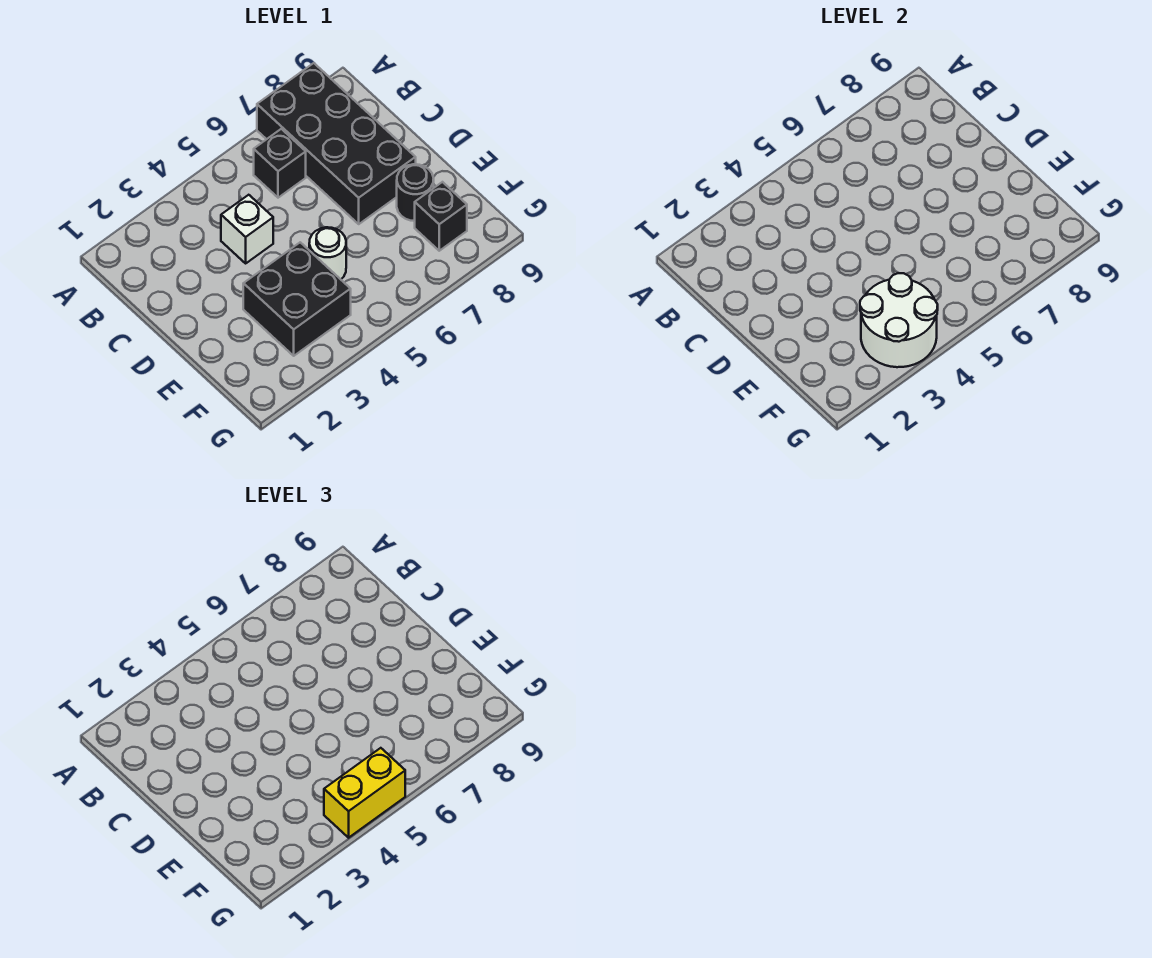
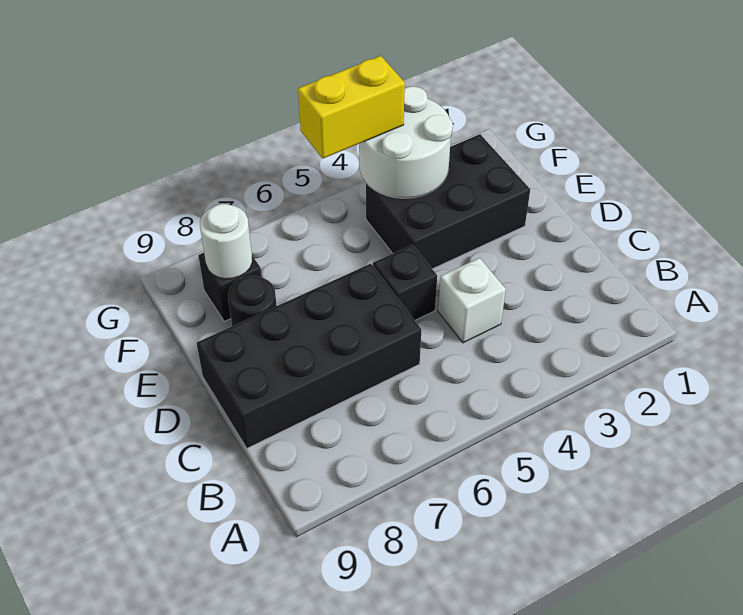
black 2x4 brick [257,63,416,224] -> black 2x4 brick turned to [197,264,421,448]
black 1x1 brick [254,129,306,198] -> black 1x1 brick moved to [373,245,437,320]
black 2x2 brick [243,242,351,356] -> black 2x3 brick [366,134,530,269]
white 1x1 round brick [309,227,346,279] -> white 1x1 round brick moved to [200,204,252,279]

